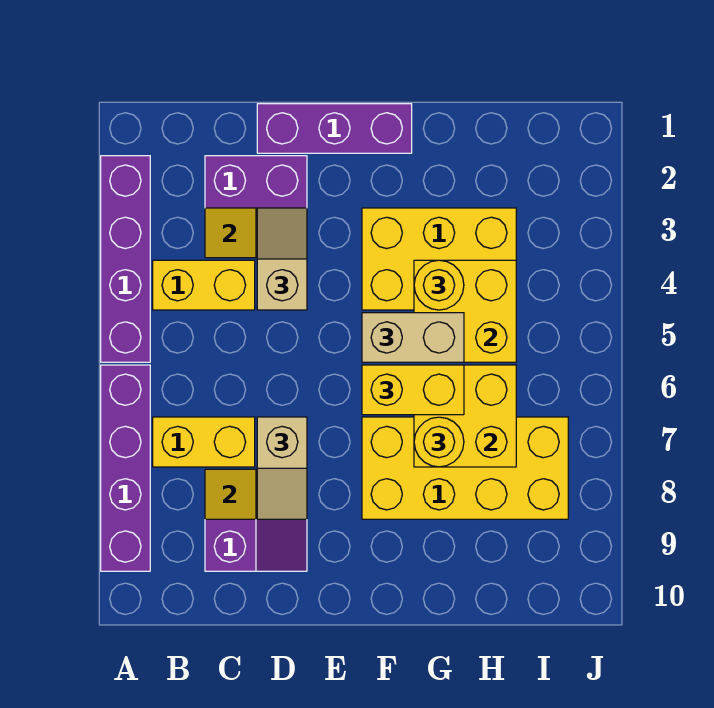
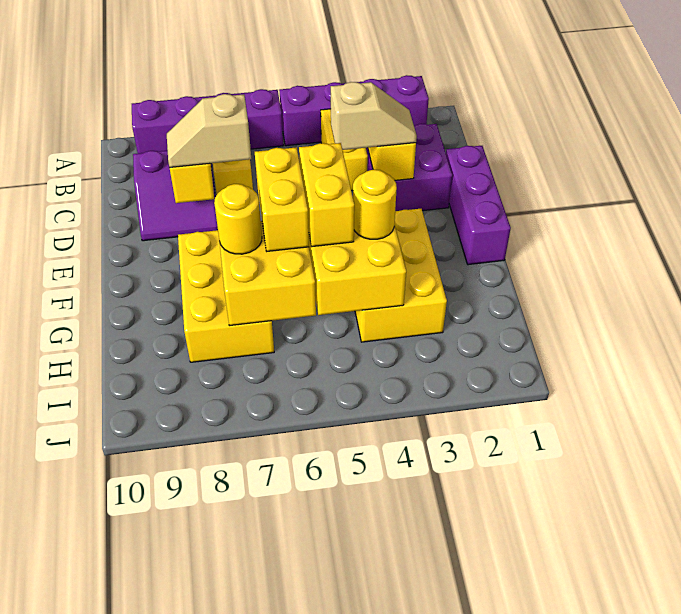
tan 1x2 brick [362,313,464,362] -> yellow 1x2 brick [299,143,354,247]
yellow 2x4 brick [362,417,568,519] -> yellow 2x3 brick [178,230,274,362]

